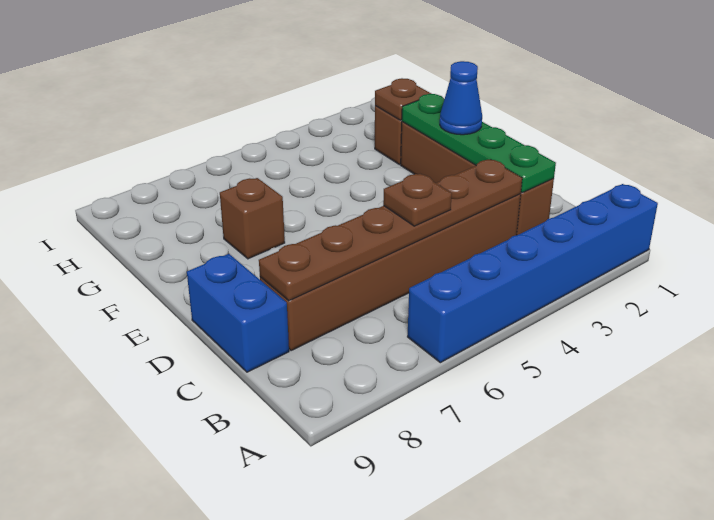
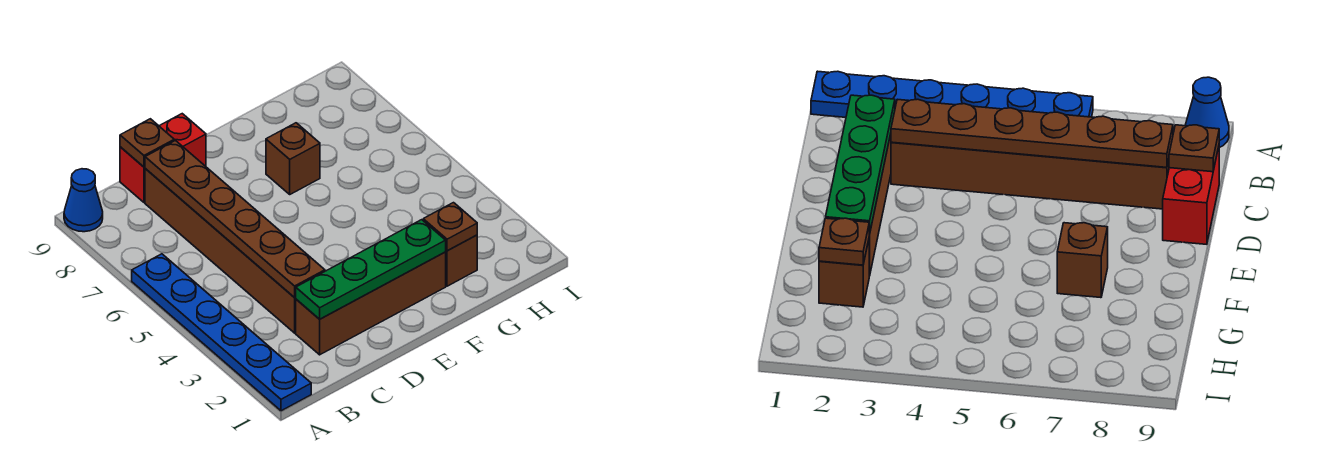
blue 1x6 brick [408,184,658,363] -> blue 1x6 plate [132,254,311,411]
brown 1x1 plate [383,174,452,226] -> brown 1x1 plate moved to [120,119,174,167]
blue 1x2 brick [187,254,289,372] -> red 1x2 brick [120,114,206,202]
blue 1x1 cone [440,61,482,135] -> blue 1x1 cone moved to [64,169,103,232]

